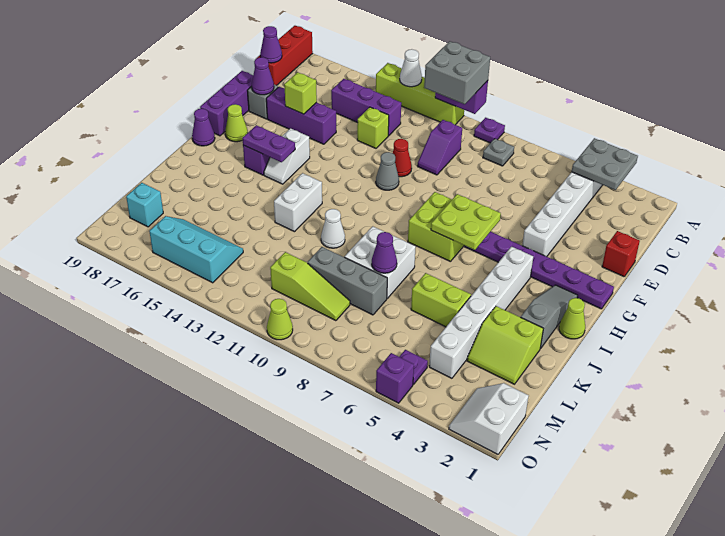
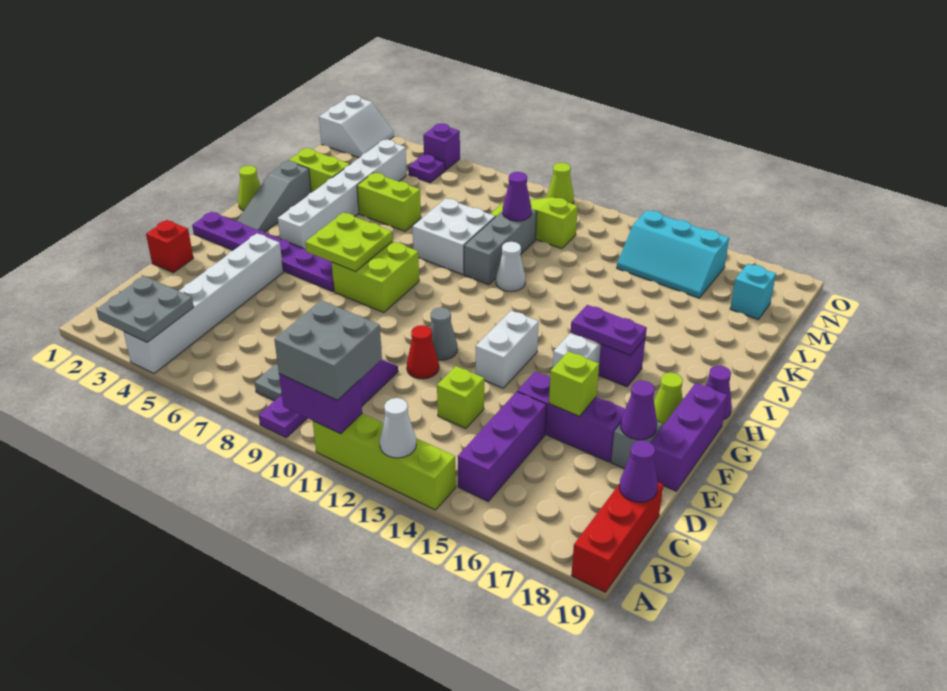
purple 1x3 brick [331,79,401,136] -> purple 1x3 brick turned to [458,392,546,501]
white 1x2 brick [274,173,322,232] -> white 1x2 brick moved to [476,311,539,388]
purple 1x1 cone [372,232,397,273] -> purple 1x1 cone moved to [503,172,531,221]
grey 1x3 brick [308,247,387,315] -> grey 1x3 brick turned to [464,209,537,285]

